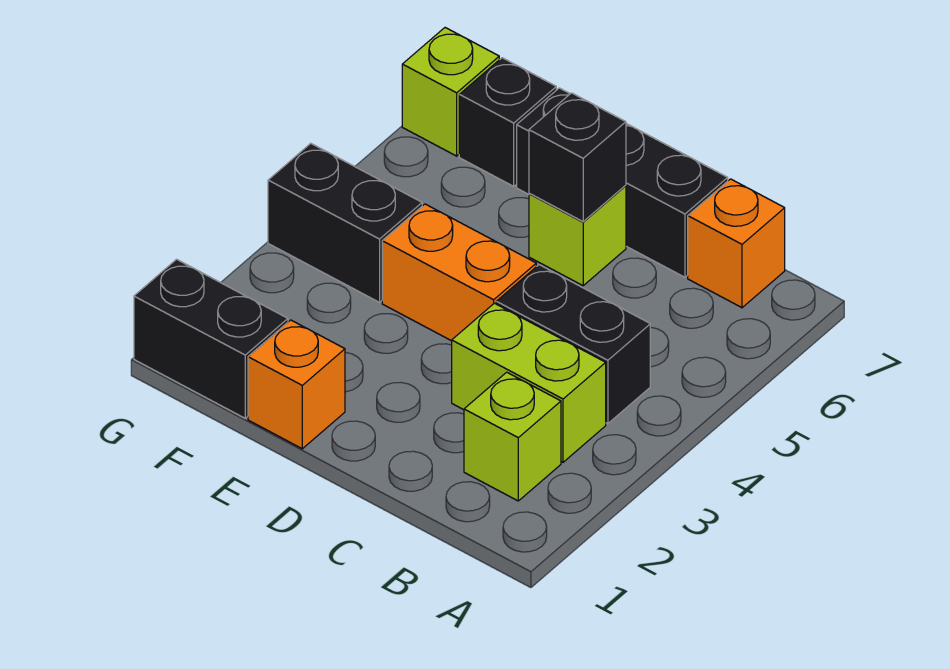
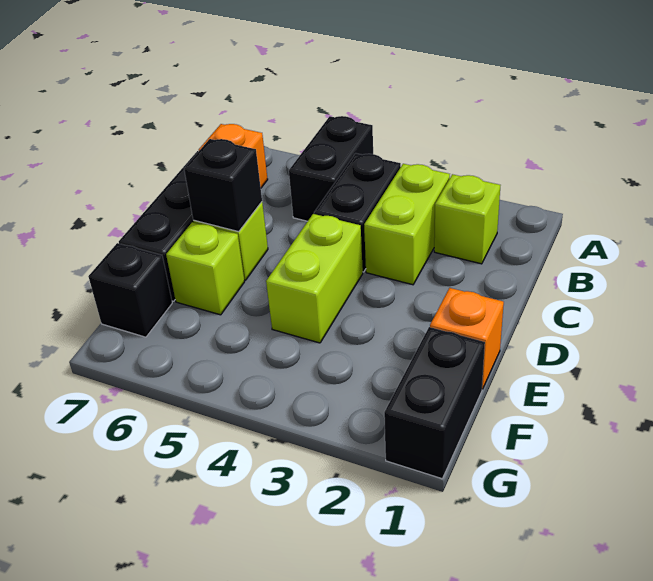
orange 1x2 brick [382,204,536,341] -> lime 1x2 brick [266,214,363,343]
black 1x2 brick [268,143,422,302] -> black 1x2 brick moved to [289,116,373,221]
lime 1x1 brick [402,28,499,156] -> lime 1x1 brick moved to [166,222,245,315]

